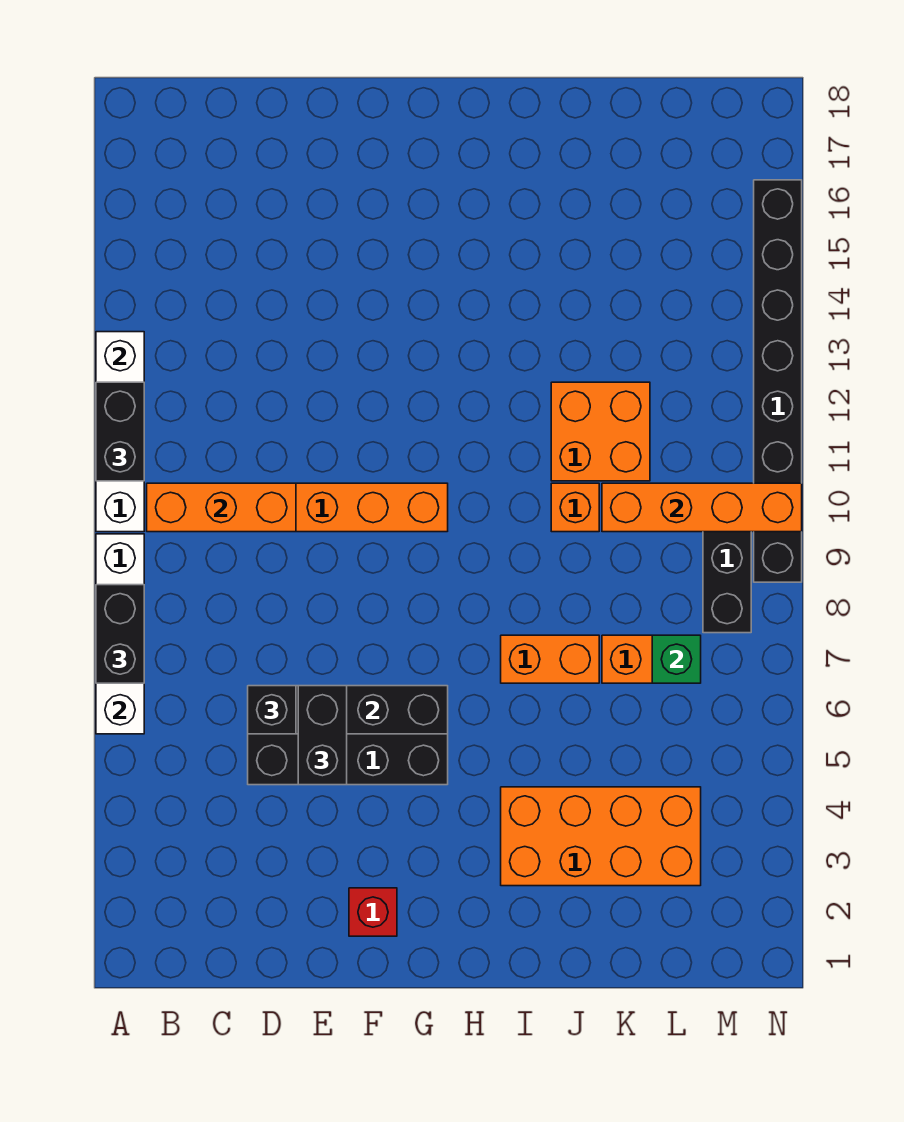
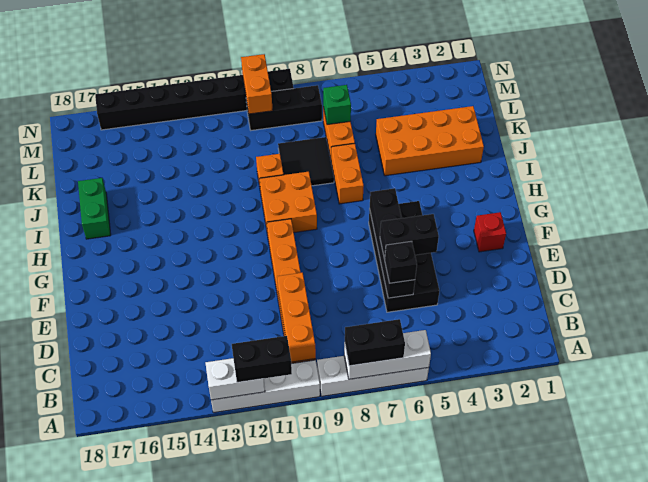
orange 2x4 brick [501,787,701,886] -> orange 2x4 brick turned to [376,106,484,176]
none -> green 1x2 brick [78,178,111,239]
none -> black 2x2 tile [278,137,334,186]
orange 2x2 brick [551,382,650,481] -> orange 2x2 brick moved to [260,172,317,234]
orange 1x4 brick [602,483,802,532] -> orange 1x2 brick [241,54,273,114]

